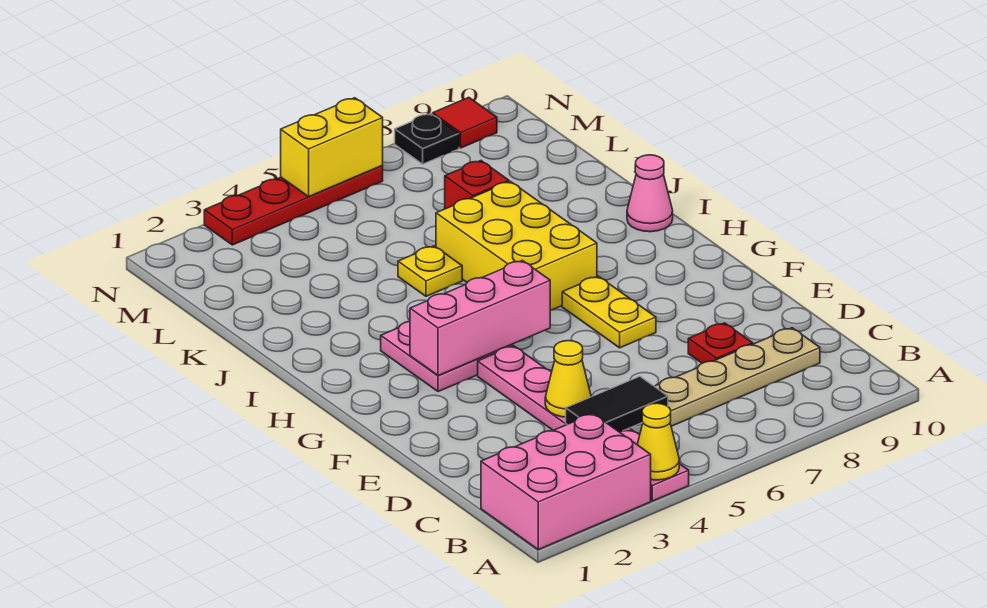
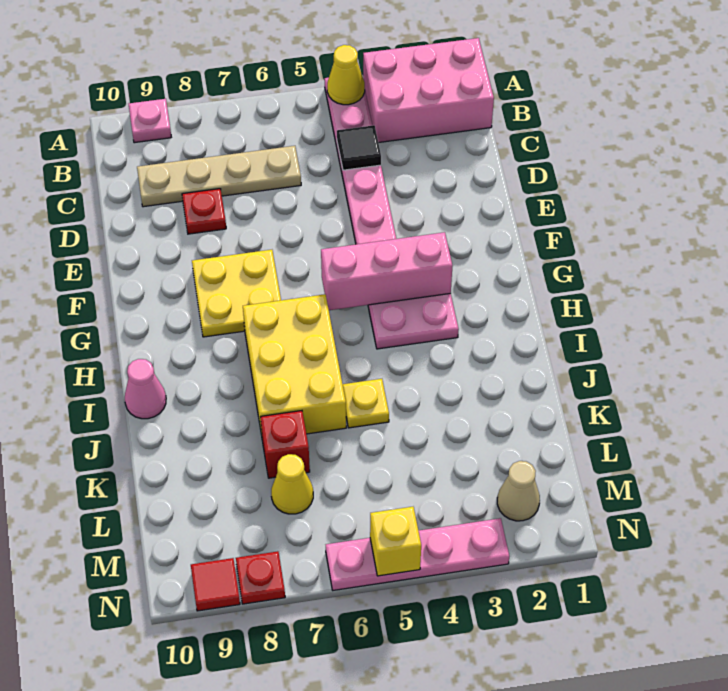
none -> pink 1x1 plate [129,99,171,143]
black 1x2 tile [566,376,668,432] -> black 1x1 tile [337,125,381,170]
yellow 1x1 cone [545,341,591,417] -> yellow 1x1 cone moved to [271,454,313,514]
yellow 1x2 plate [562,276,656,348] -> yellow 2x2 plate [192,250,281,337]
none -> tan 1x1 cone [497,461,540,521]
red 1x4 plate [204,166,383,245] -> pink 1x4 plate [326,518,509,590]
yellow 1x2 brick [281,98,383,197] -> yellow 1x1 brick [370,507,421,576]
black 1x1 plate [395,114,459,164] -> red 1x1 plate [236,551,285,604]

